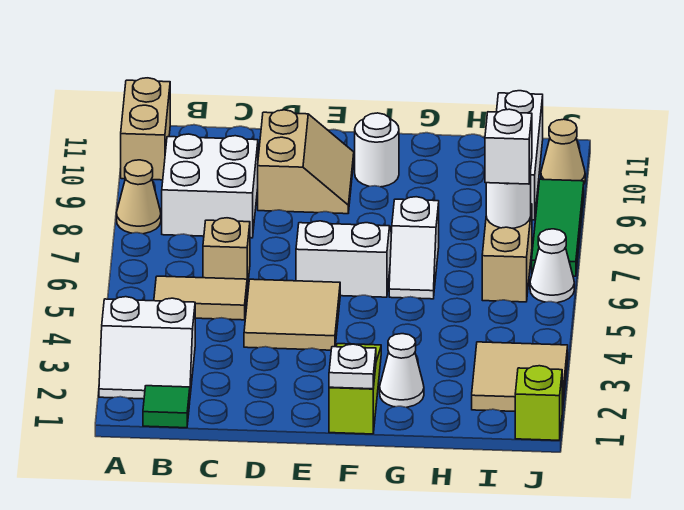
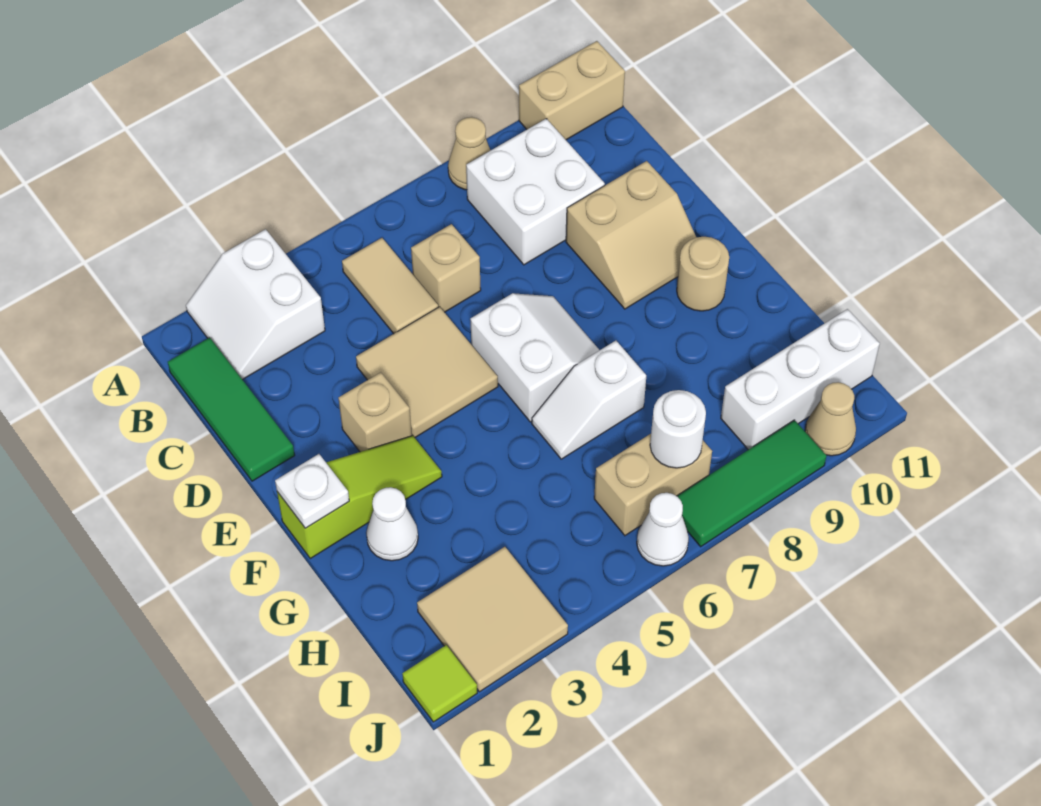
green 1x1 tile [143,386,190,428] -> green 1x3 tile [168,337,295,481]
none -> tan 1x1 brick [338,372,412,452]
white 1x1 round brick [355,113,399,187] -> tan 1x1 round brick [677,237,729,311]
white 1x1 brick [485,109,532,184] -> none
lime 1x1 brick [515,366,562,440] -> lime 1x1 tile [402,645,477,722]

